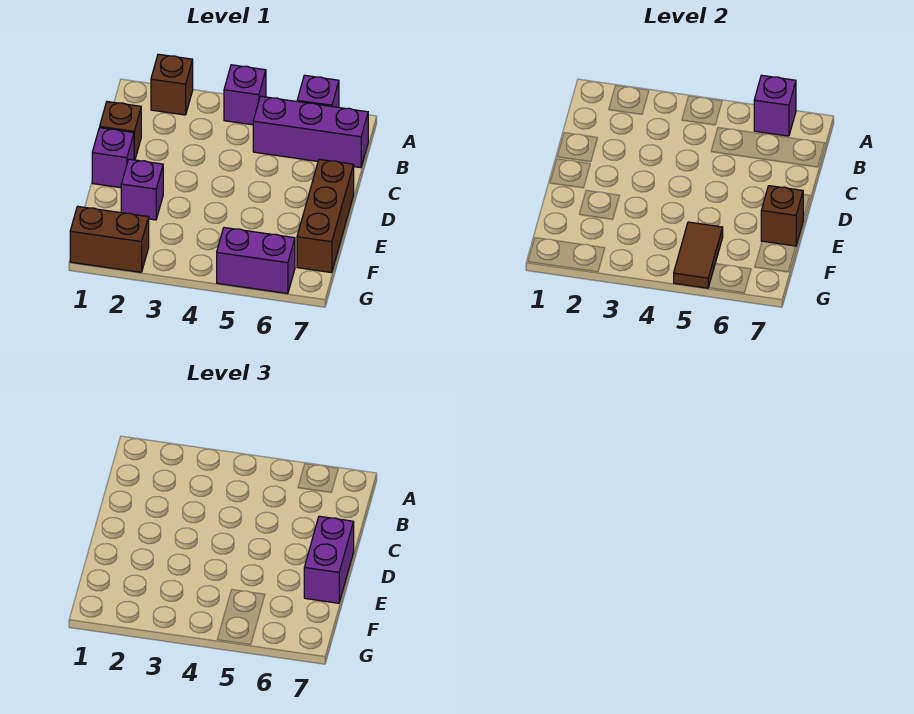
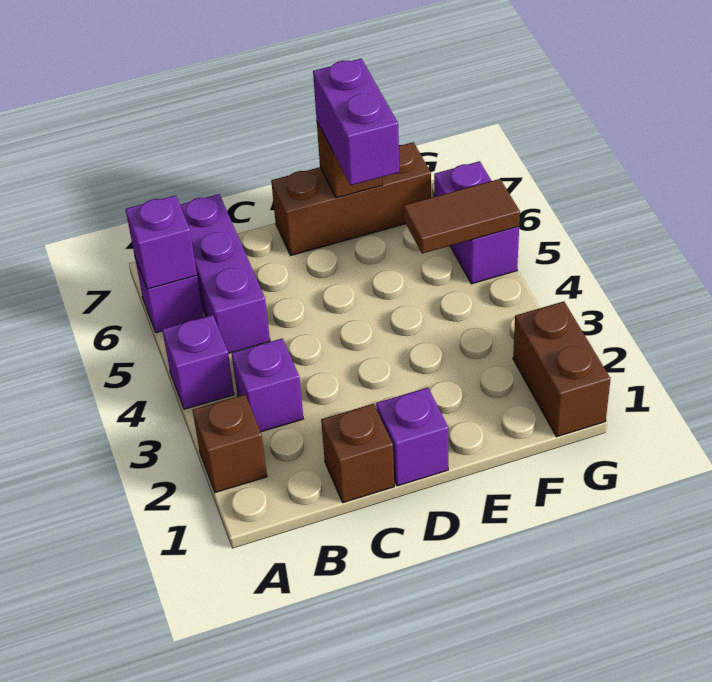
purple 1x2 brick [304,516,354,603] -> purple 1x2 brick turned to [313,59,399,185]
purple 1x1 brick [121,159,163,220] -> purple 1x1 brick moved to [232,338,303,432]

